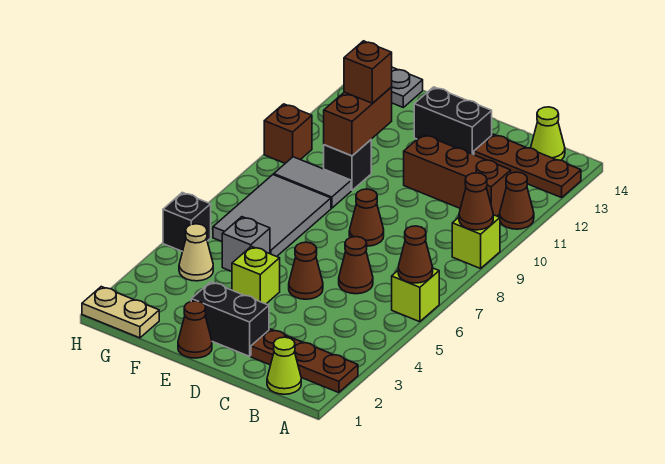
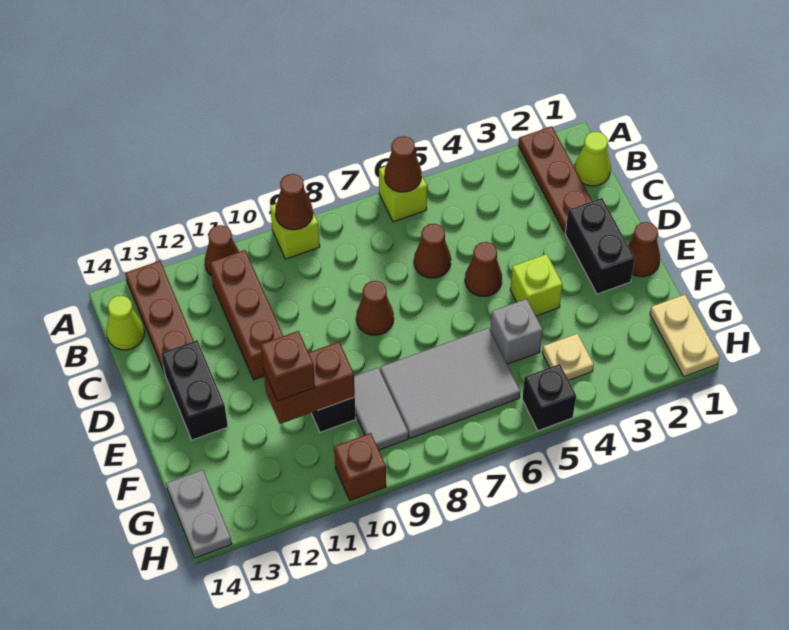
tan 1x1 cone [179,224,213,281] -> tan 1x1 plate [542,334,594,380]

